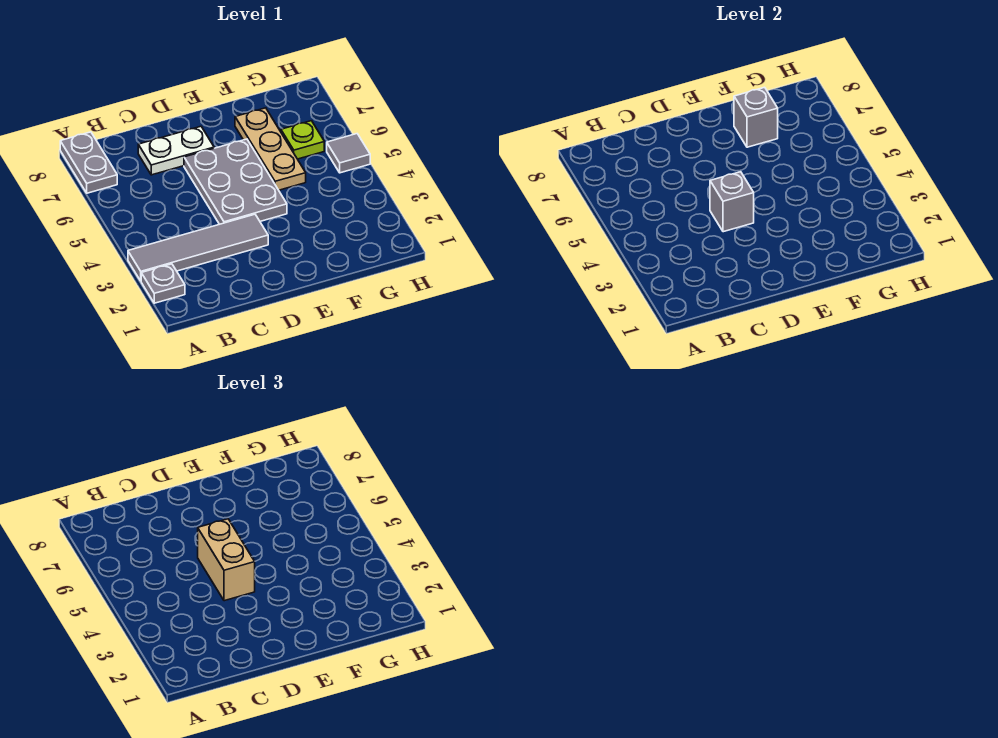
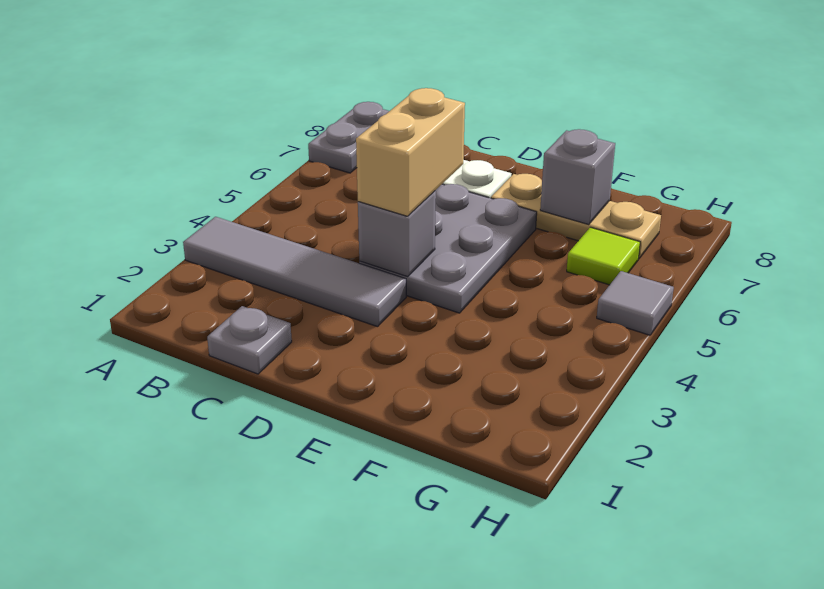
grey 1x1 plate [141,264,185,303] -> grey 1x1 plate moved to [207,306,292,374]
tan 1x3 plate [235,108,306,190] -> tan 1x3 plate turned to [491,174,661,259]
lime 1x1 plate [281,121,324,159] -> lime 1x1 tile [567,227,640,285]

